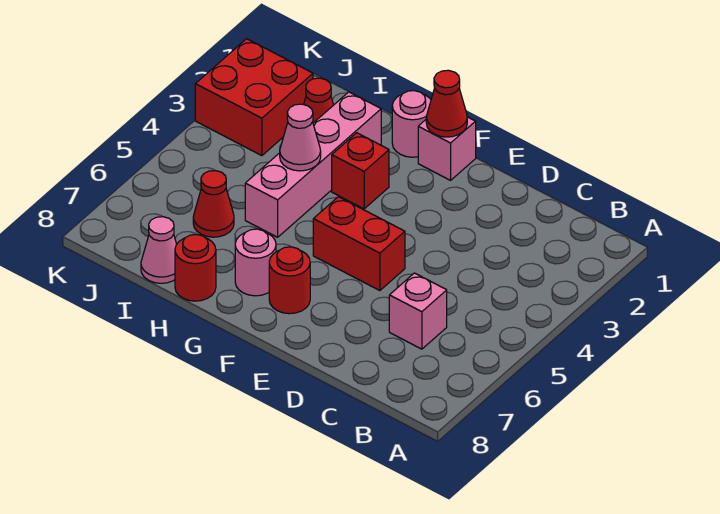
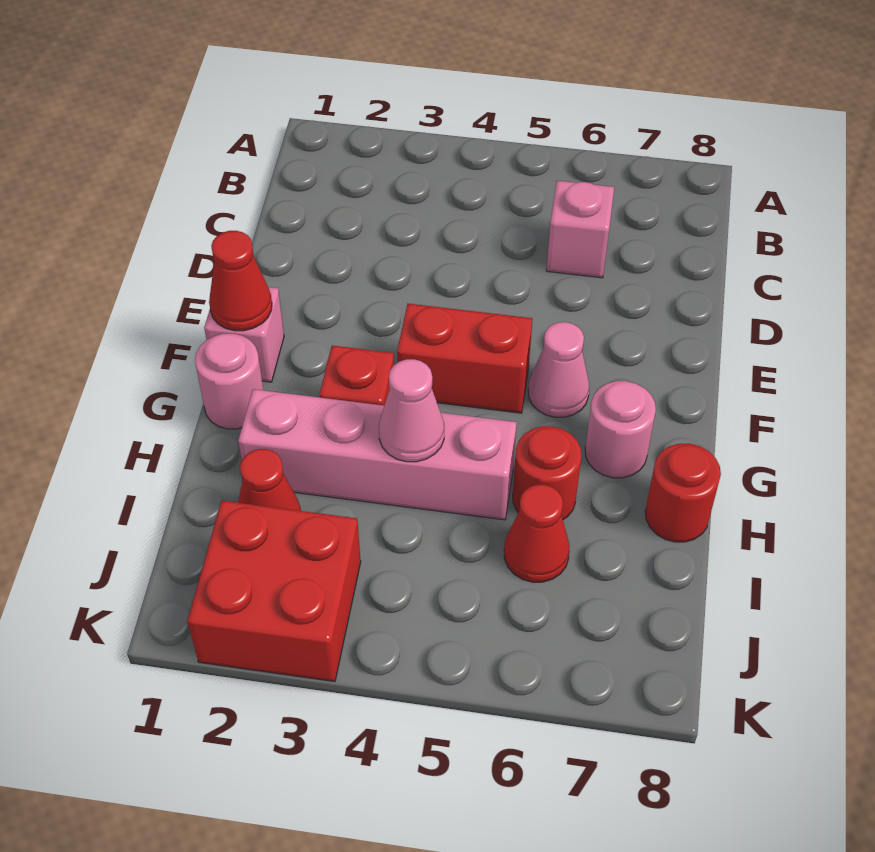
red 1x2 brick [313,197,405,291] -> red 1x2 brick turned to [397,304,533,413]
red 1x1 round brick [269,247,310,314] -> red 1x1 round brick moved to [513,426,581,519]
pink 1x1 cone [141,217,177,283] -> pink 1x1 cone moved to [528,322,589,417]

